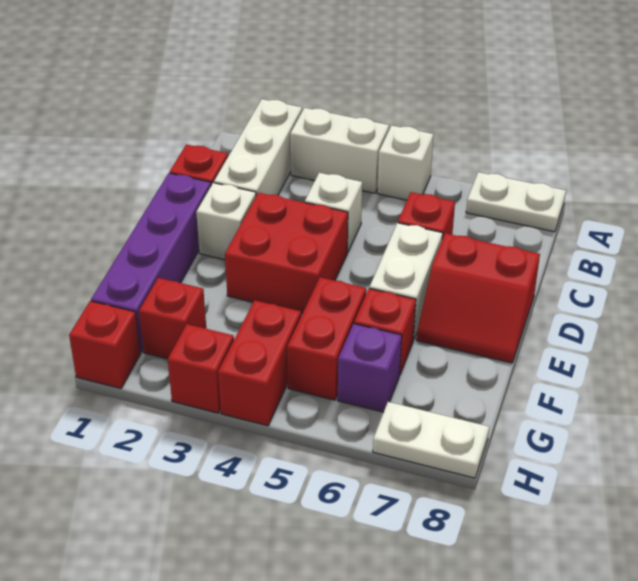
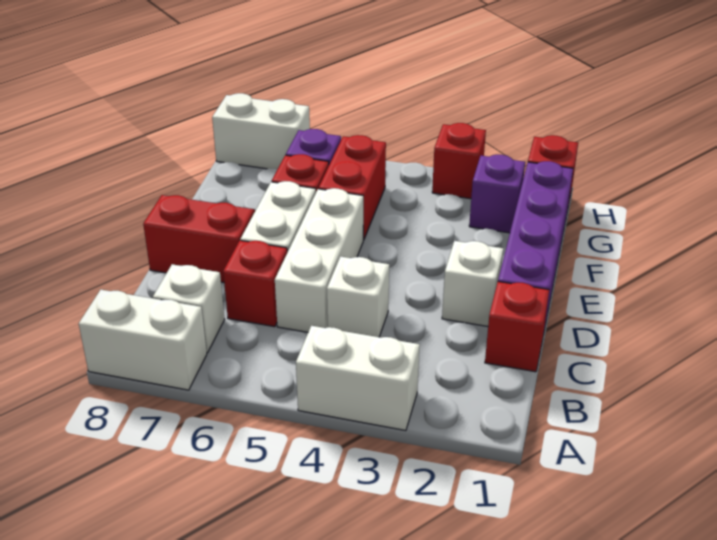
white 1x3 brick [214,99,302,196] -> white 1x3 brick moved to [275,188,363,332]
white 1x1 brick [377,125,434,200] -> white 1x1 brick moved to [153,264,225,353]
white 1x2 plate [466,172,566,232] -> white 1x2 brick [79,290,207,390]
red 2x2 brick [225,193,348,314] -> none
red 1x1 brick [139,278,206,359] -> purple 1x1 brick [469,155,525,233]
red 1x2 brick [218,300,301,426] -> none
white 1x2 plate [373,402,489,478] -> white 1x2 brick [212,93,310,169]

